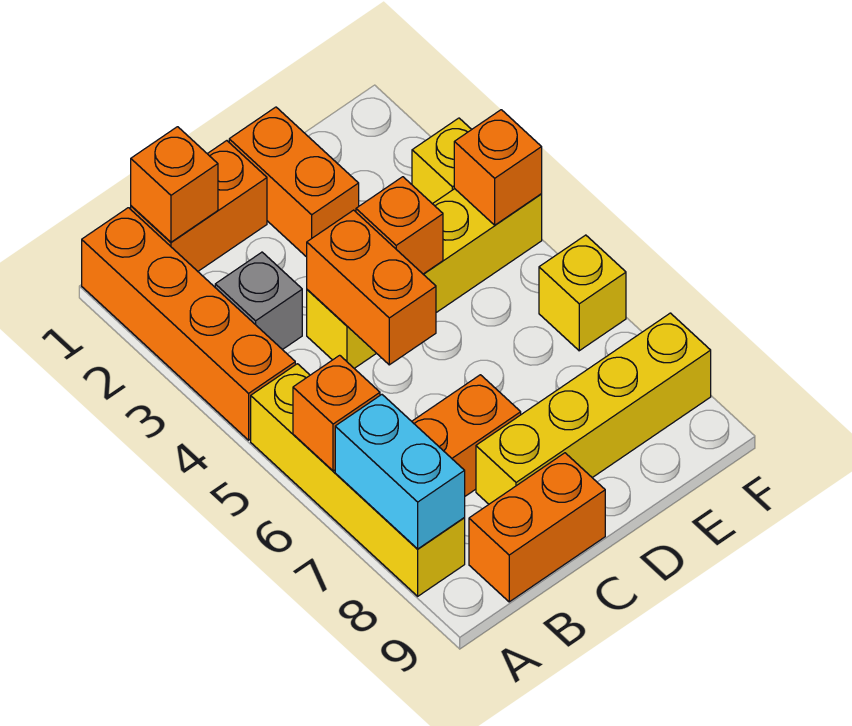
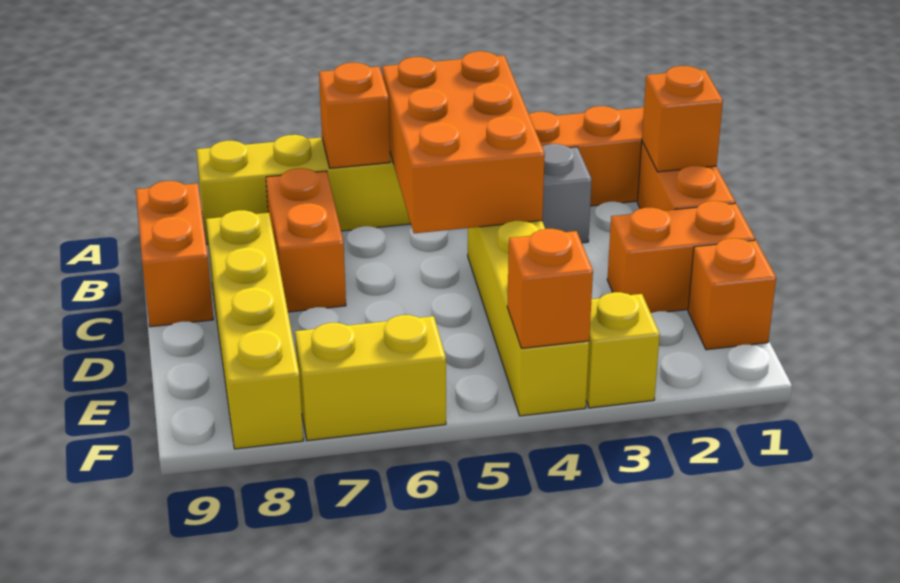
cyan 1x2 brick [335,395,465,549] -> none
orange 1x2 brick [307,210,436,365] -> orange 2x3 brick [382,51,545,233]
orange 1x1 brick [356,177,443,274] -> orange 1x1 brick moved to [688,238,776,350]
yellow 1x1 brick [539,235,626,351] -> yellow 1x2 brick [295,315,446,441]

